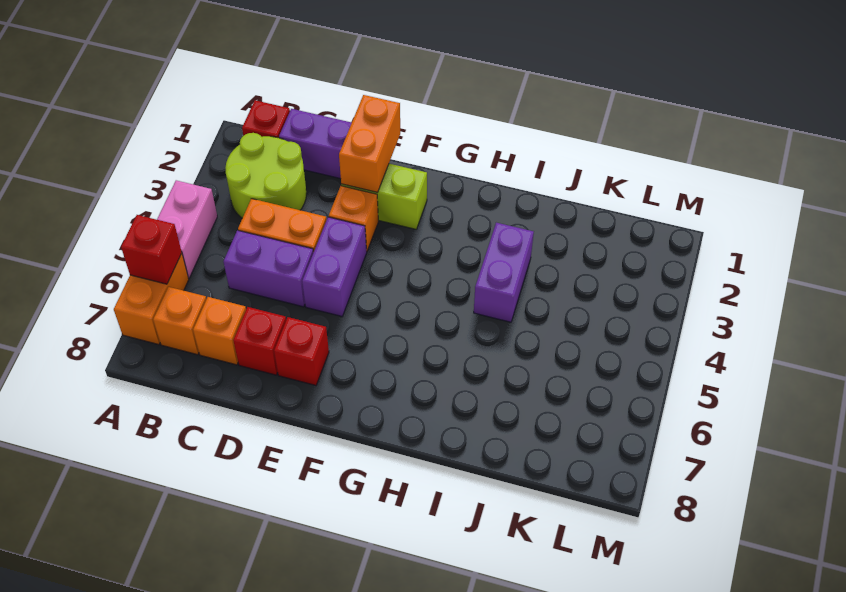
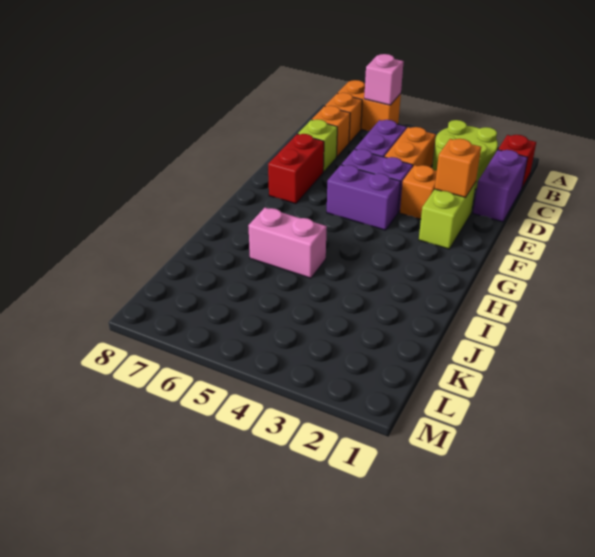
pink 1x2 brick [157,180,217,278] -> pink 1x2 brick moved to [248,208,327,278]
red 1x1 brick [121,215,182,284] -> pink 1x1 brick [364,54,404,105]
red 1x1 brick [233,307,286,375] -> lime 1x1 brick [298,119,337,172]
orange 1x2 brick [339,95,400,192] -> orange 1x1 brick [435,139,481,198]
red 1x1 brick [274,317,329,385] -> red 1x2 brick [268,134,324,204]
purple 1x2 brick [474,223,534,322] -> purple 1x2 brick moved to [327,165,401,230]

